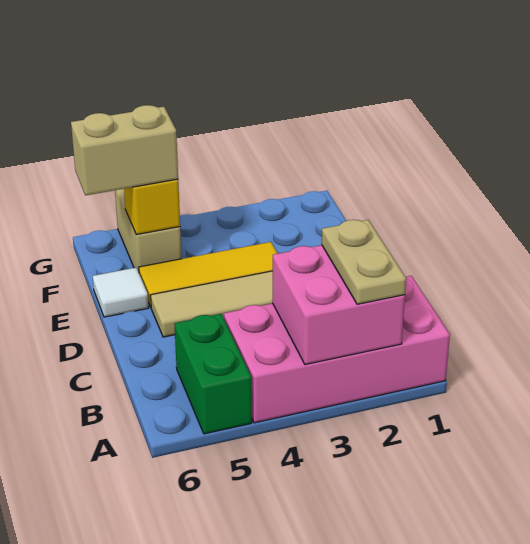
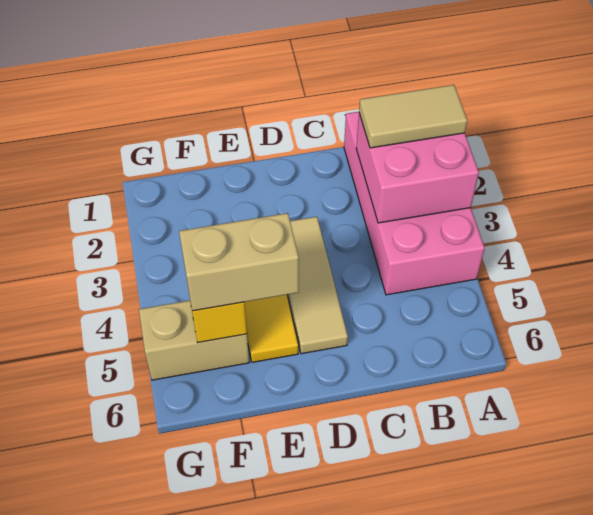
tan 1x2 plate [322,220,406,304] -> tan 1x2 tile [359,85,467,148]
green 1x2 brick [174,314,252,434] -> none
white 1x1 tile [93,268,149,317] -> none
tan 1x2 brick [71,105,178,195] -> tan 1x2 brick turned to [179,213,299,311]

